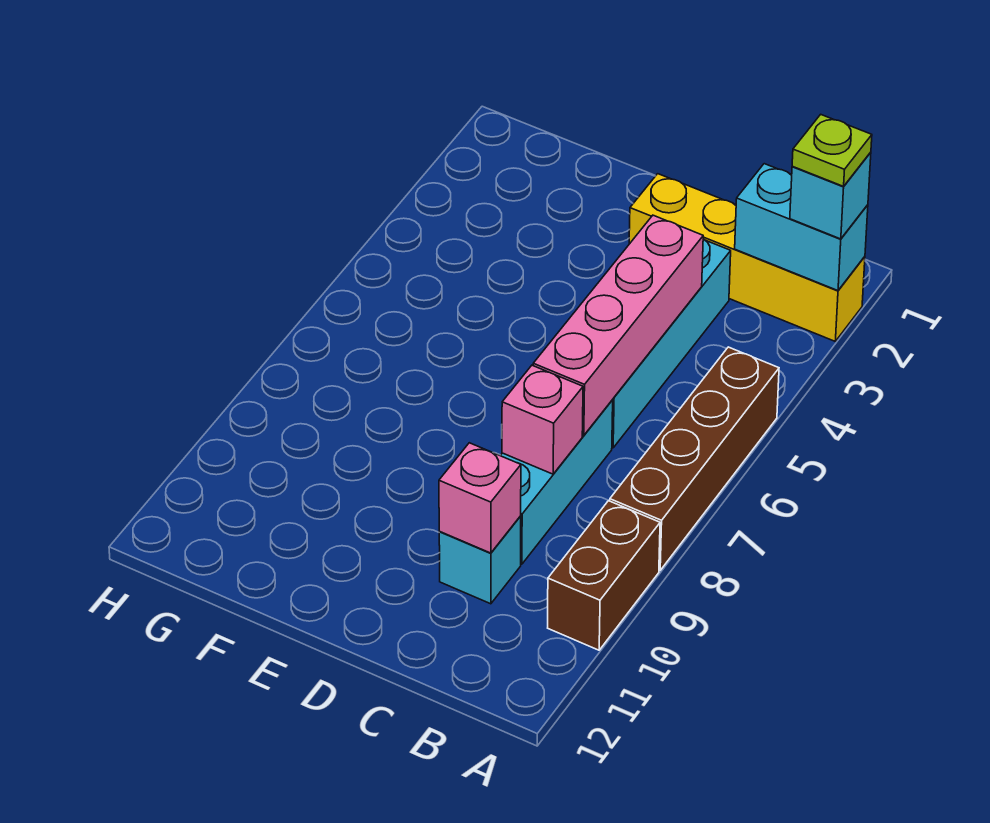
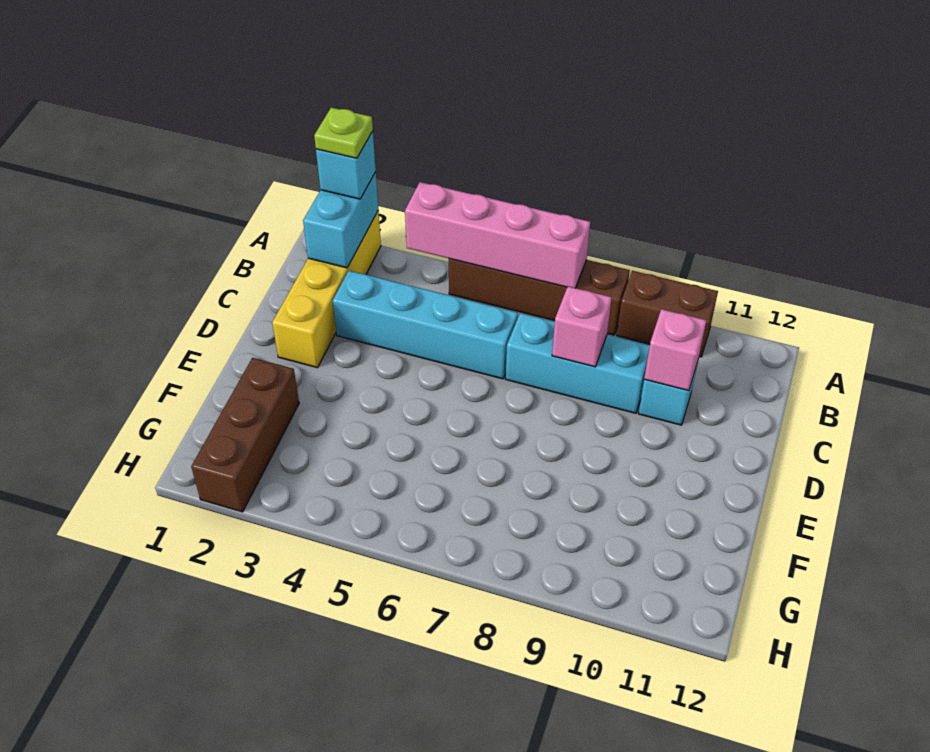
pink 1x4 brick [533,215,703,435] -> pink 1x4 brick moved to [405,182,590,288]
none -> brown 1x3 brick [191,358,299,512]

